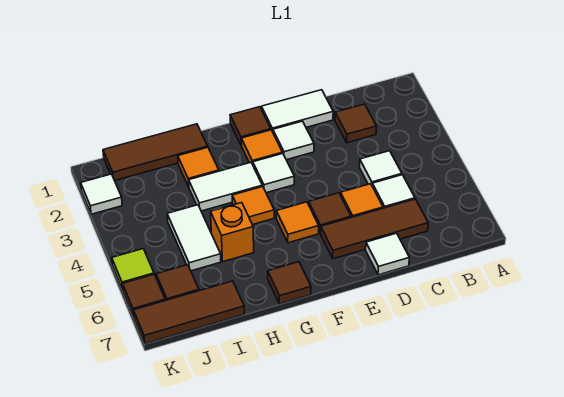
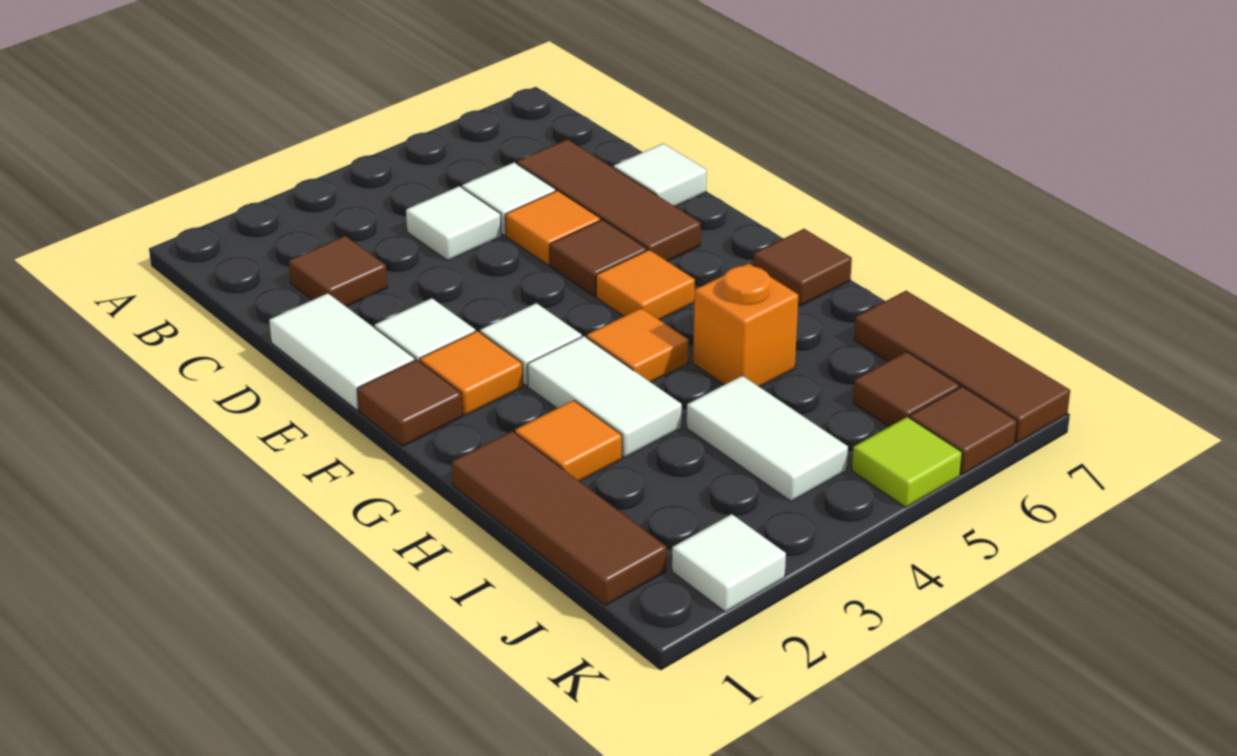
white 1x2 tile [167,205,221,271] -> white 1x2 tile turned to [687,376,848,501]

